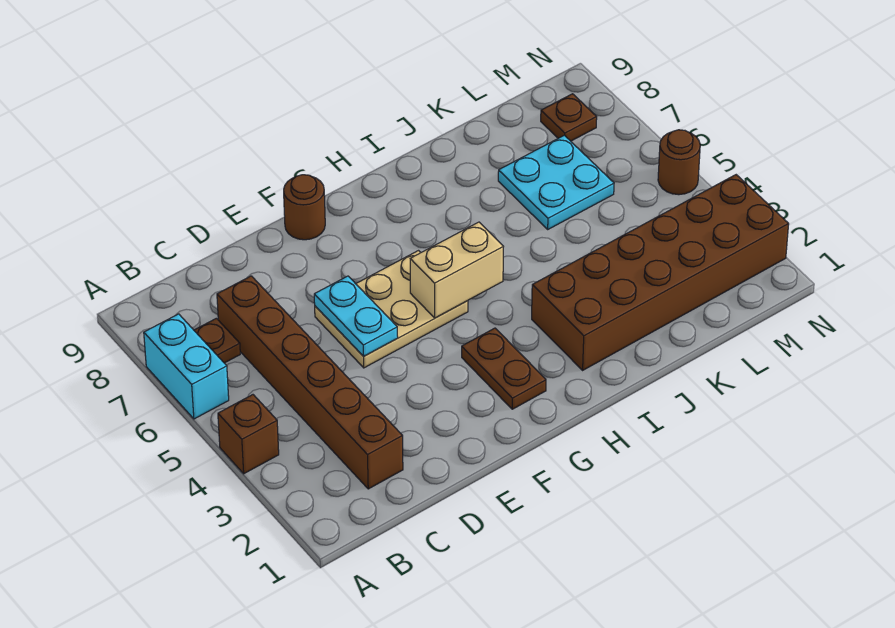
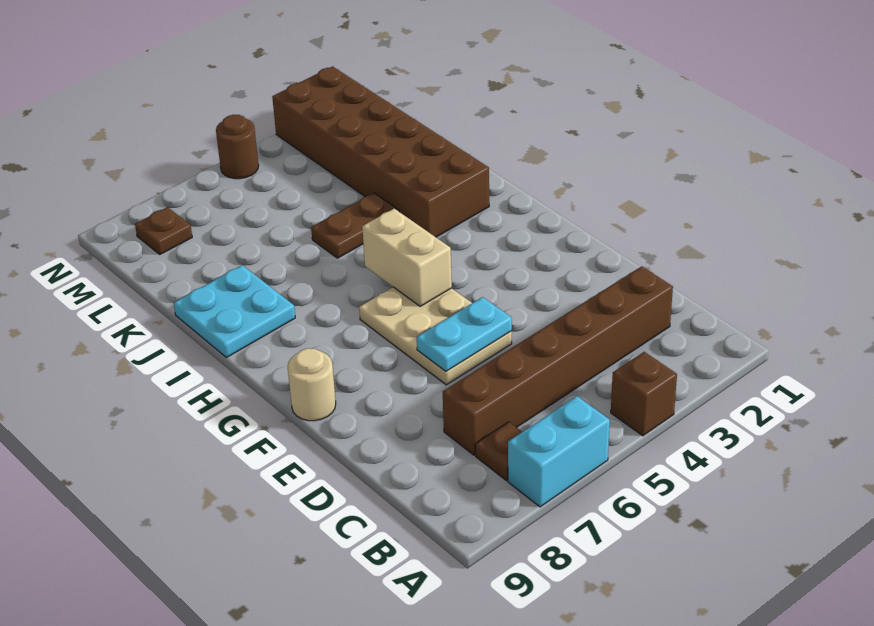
brown 1x1 round brick [284,175,325,240] -> tan 1x1 round brick [288,348,336,421]
brown 1x2 plate [462,328,546,409] -> brown 1x2 plate moved to [311,193,400,258]
cyan 2x2 plate [498,135,614,229] -> cyan 2x2 plate moved to [174,265,295,358]

